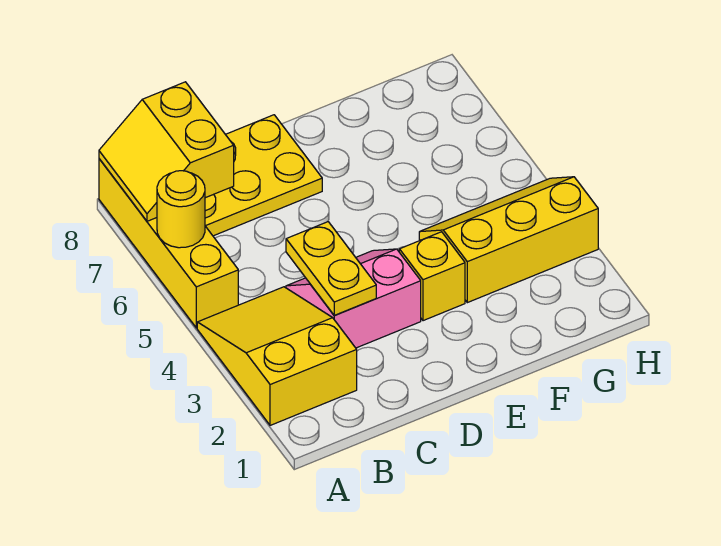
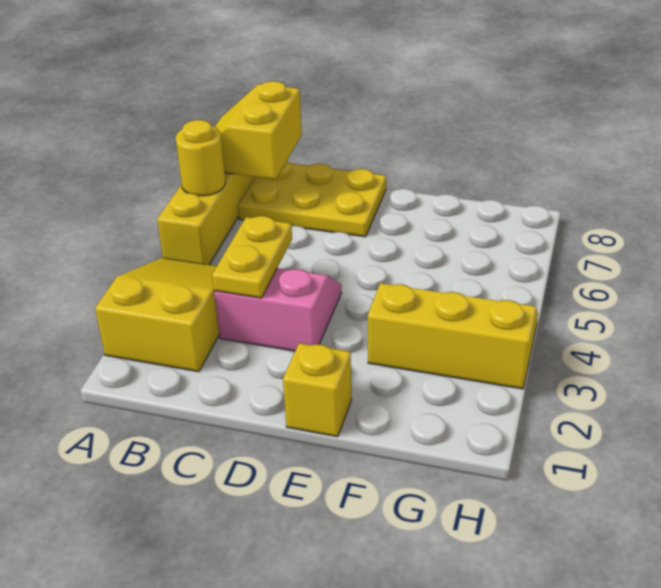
yellow 1x1 brick [399,232,465,321] -> yellow 1x1 brick moved to [283,343,352,437]

